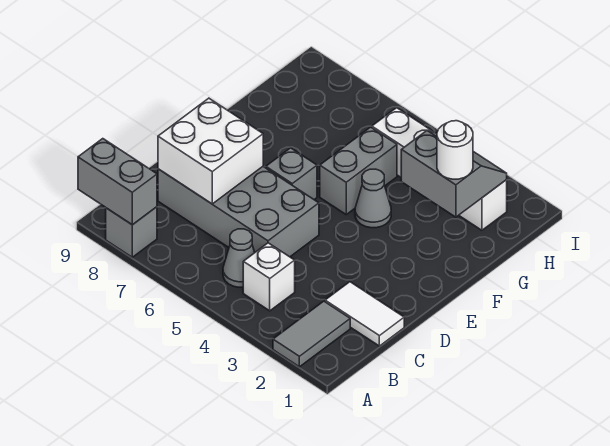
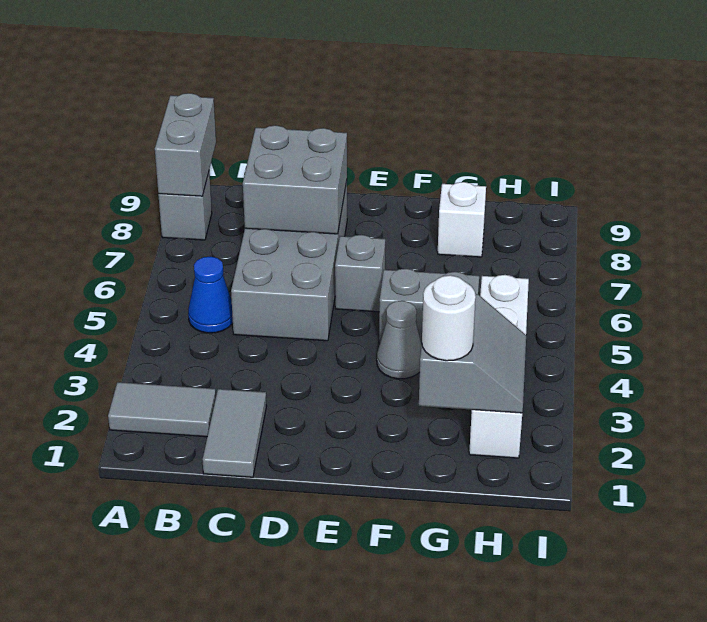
white 1x1 brick [243,243,295,311] -> white 1x1 brick moved to [438,182,486,257]
grey 1x1 cone [223,229,255,287] -> blue 1x1 cone [188,257,233,333]
white 1x2 tile [325,282,404,346] -> grey 1x2 tile [202,389,267,477]
white 2x2 brick [158,98,263,204] -> grey 2x2 brick [243,125,347,234]

